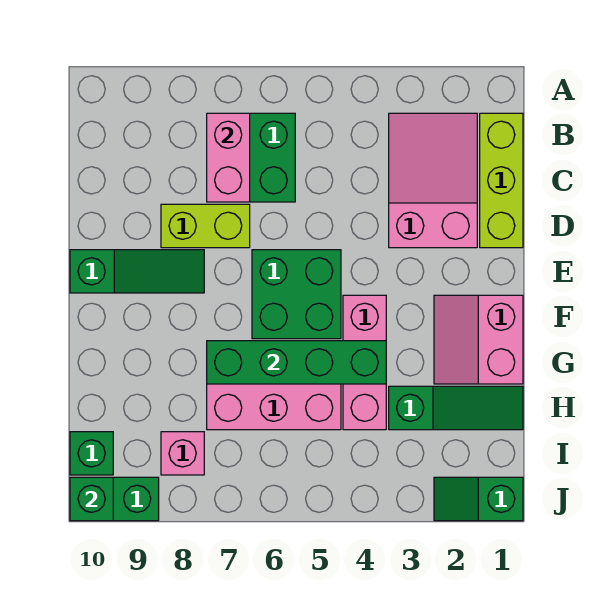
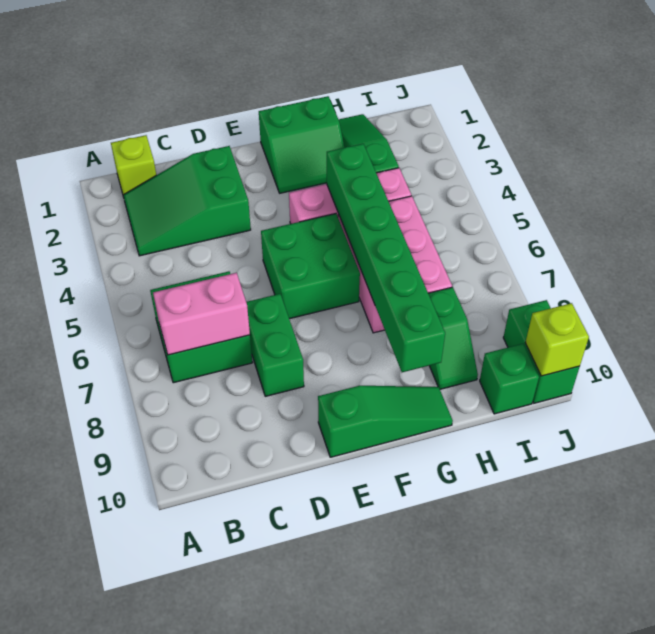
lime 1x3 brick [480,113,523,248] -> lime 1x1 brick [111,135,156,195]
pink 2x3 slope [389,113,477,248] -> green 2x3 slope [123,146,251,256]
lime 1x2 brick [161,204,250,248] -> green 1x2 brick [246,294,304,396]
green 1x3 slope [70,250,204,293] -> green 1x3 slope turned to [318,386,453,457]
pink 2x2 slope [434,295,523,384] -> green 2x2 slope [259,96,345,193]
green 1x4 brick [207,341,386,384] -> green 1x6 brick [327,144,445,372]
pink 1x1 brick [161,432,204,475] -> none
green 1x2 slope [434,477,523,521] -> green 1x2 slope moved to [428,287,478,389]
green 1x1 brick [70,477,113,521] -> lime 1x1 brick [525,303,589,376]

